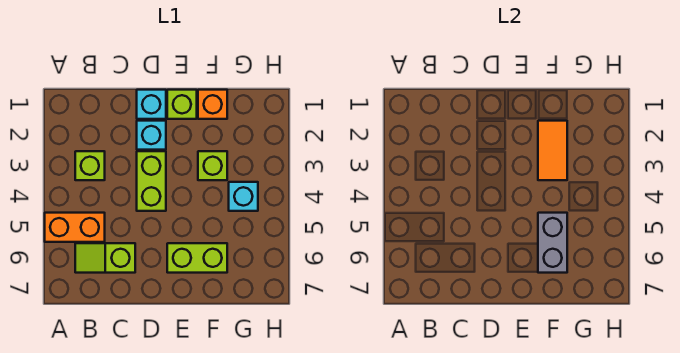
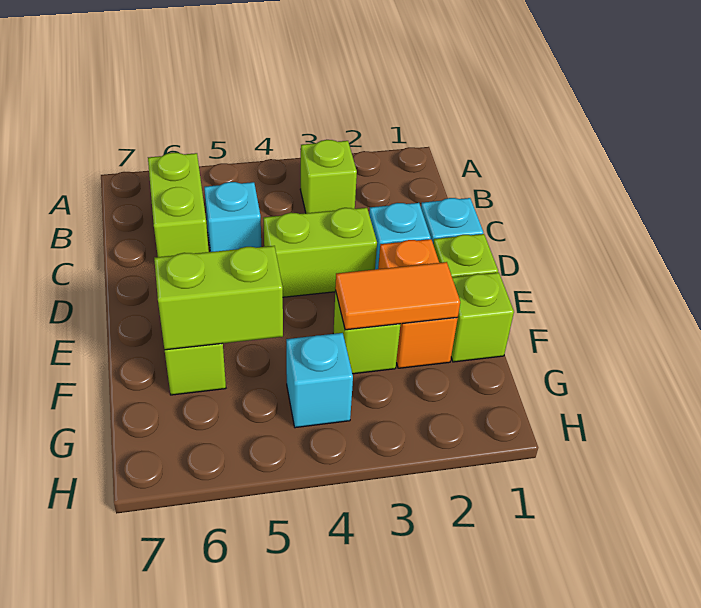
orange 1x2 brick [45,213,105,242] -> orange 1x2 brick moved to [378,239,458,368]
lime 1x2 slope [75,243,135,273] -> lime 1x2 brick [148,153,209,257]
none -> cyan 1x1 brick [204,182,261,252]
orange 1x1 brick [198,90,227,119] -> lime 1x1 brick [451,272,514,362]
grey 1x2 brick [538,213,567,273] -> lime 1x2 brick [154,246,283,350]

